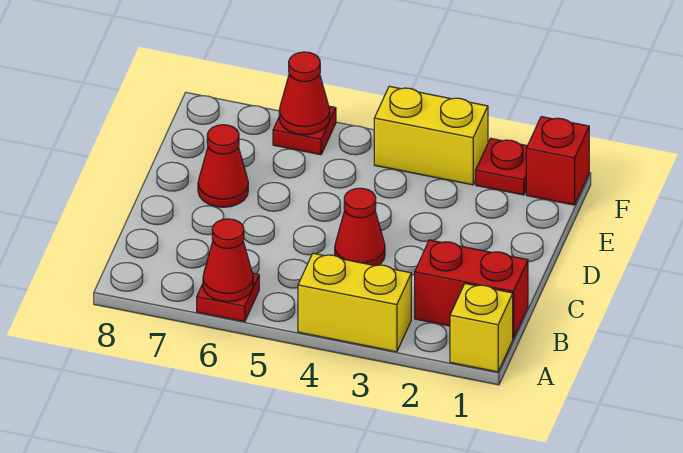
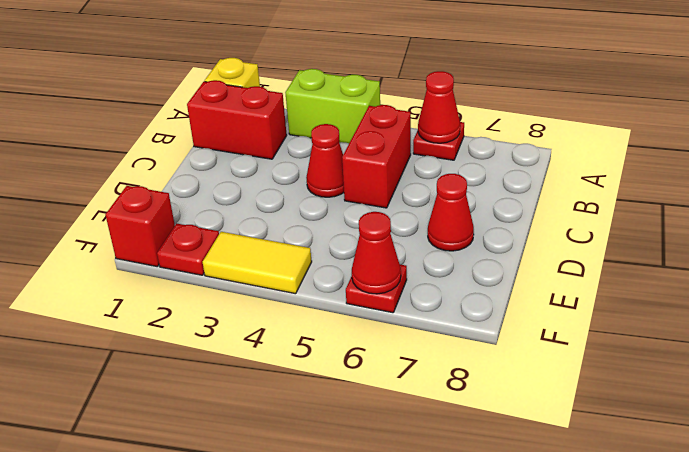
yellow 1x2 brick [298,253,411,352] -> lime 1x2 brick [285,69,380,143]
none -> red 1x2 brick [342,105,411,208]
yellow 1x2 brick [374,86,488,185] -> yellow 1x2 tile [203,232,312,294]

